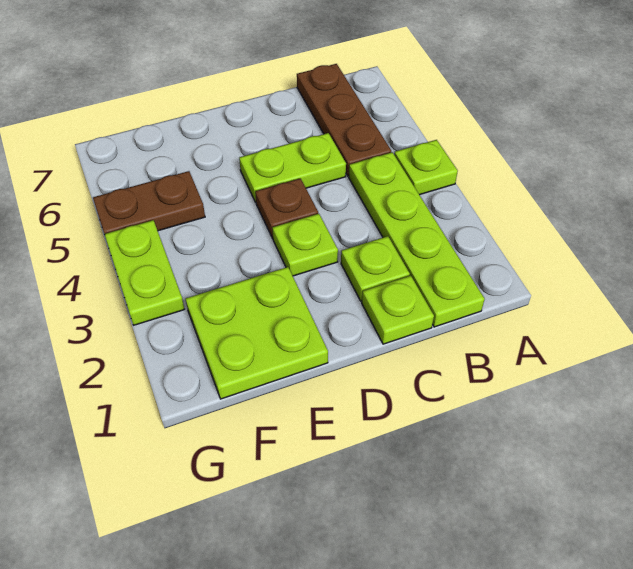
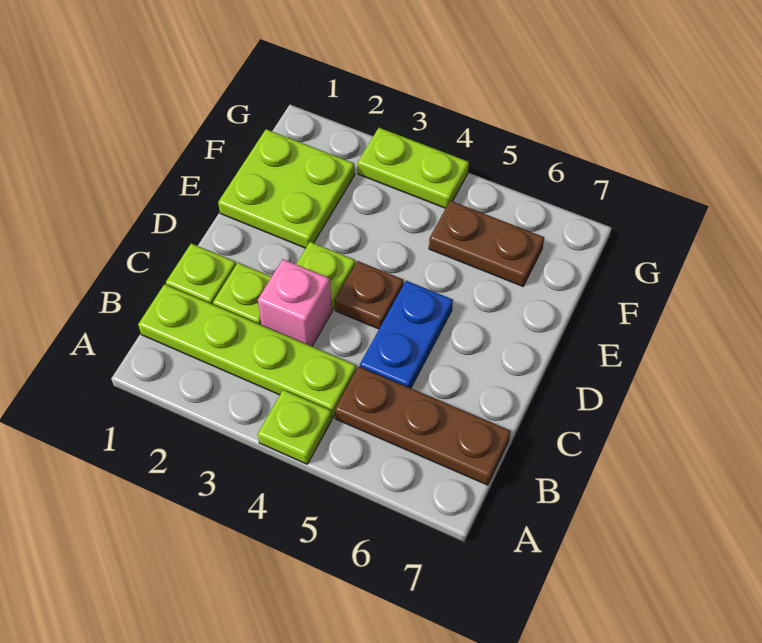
none -> pink 1x1 brick [258,259,332,346]
lime 1x2 plate [239,133,346,202] -> blue 1x2 plate [360,281,453,388]
brown 1x2 plate [93,171,205,234] -> brown 1x2 plate turned to [429,201,544,286]

